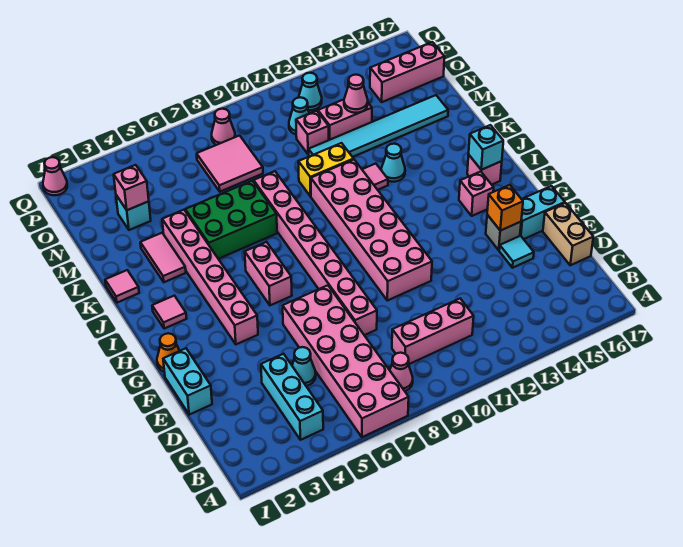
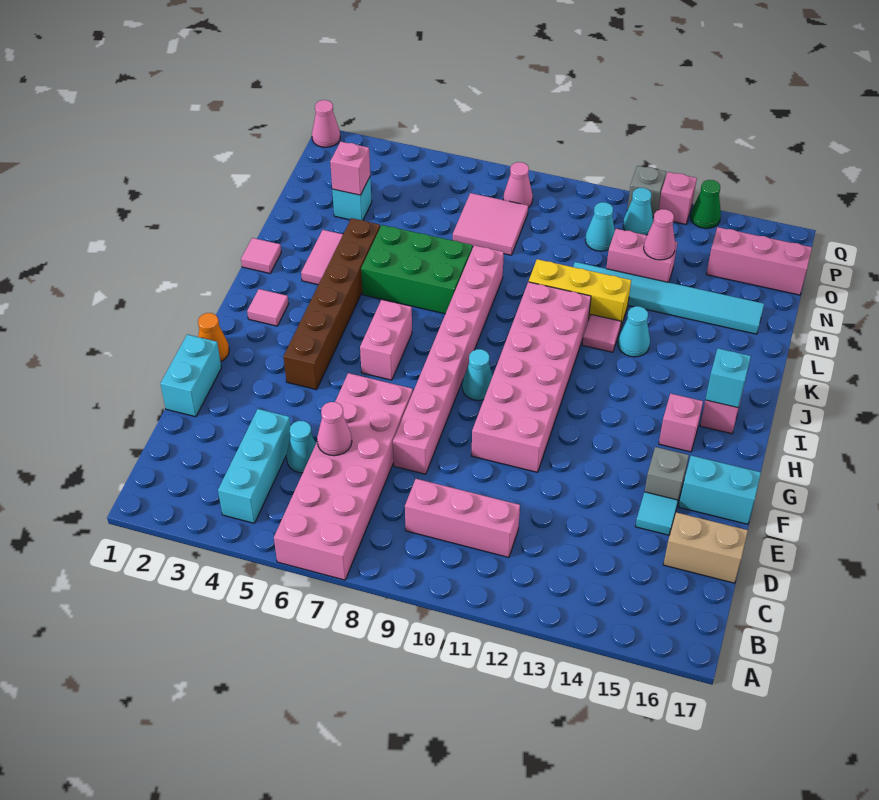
pink 1x1 cone [390,353,413,391] -> pink 1x1 cone moved to [317,402,352,456]
tan 1x2 brick [543,203,593,265] -> tan 1x2 brick turned to [663,512,748,583]
orange 1x1 brick [487,185,523,231] -> none
pink 1x6 brick [162,210,258,344] -> brown 1x6 brick [284,218,380,390]
none -> cyan 1x1 cone [462,349,493,400]
yellow 1x2 brick [298,143,354,196] -> yellow 1x3 brick [529,259,631,326]
pink 1x1 brick [296,111,329,154] -> pink 1x1 brick moved to [659,172,697,224]
none -> grey 1x1 brick [627,166,666,218]
none -> green 1x1 cone [691,180,721,228]

